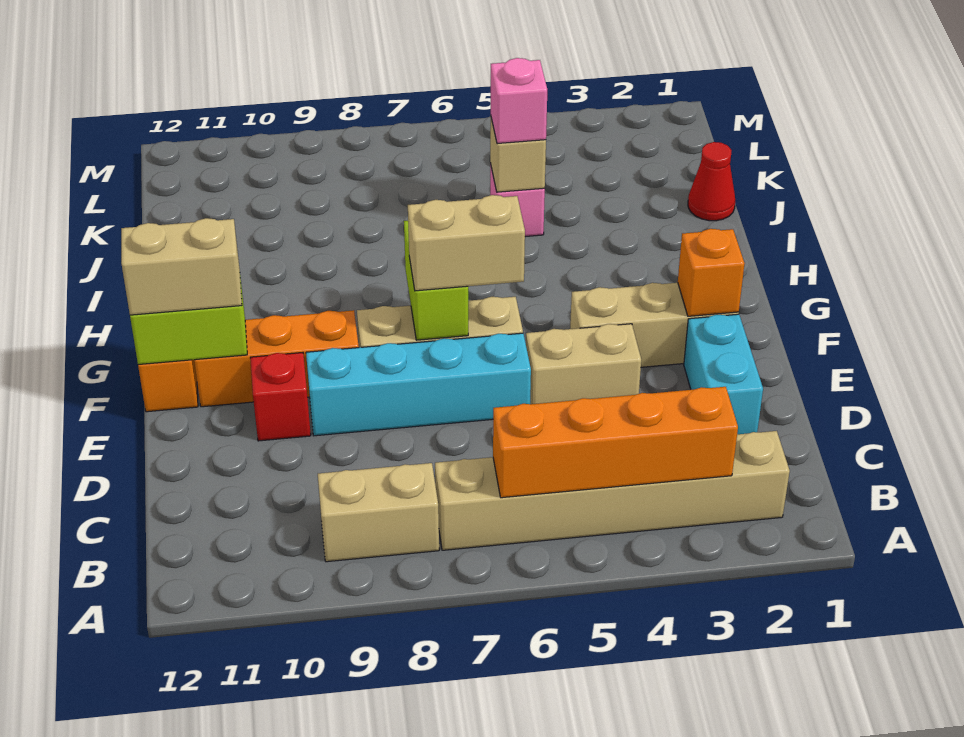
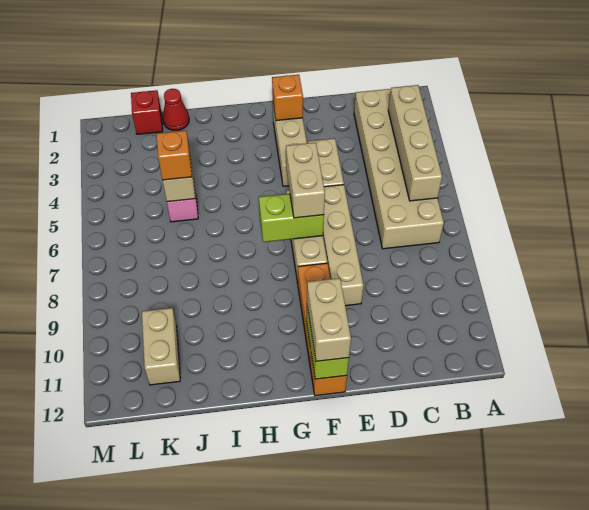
tan 1x6 brick [435,431,790,550] -> tan 2x6 brick [354,89,444,249]
orange 1x4 brick [493,387,738,498] -> tan 1x4 brick [388,85,442,201]
tan 1x2 brick [318,463,439,562] -> tan 1x2 brick moved to [142,308,180,385]
cyan 1x2 brick [684,314,763,434] -> none
cyan 1x4 brick [306,333,531,436] -> tan 1x4 brick [323,185,363,306]
red 1x1 brick [250,353,311,441] -> red 1x1 brick moved to [131,90,163,134]
pink 1x1 brick [491,58,547,144] -> orange 1x1 brick [156,131,192,180]

